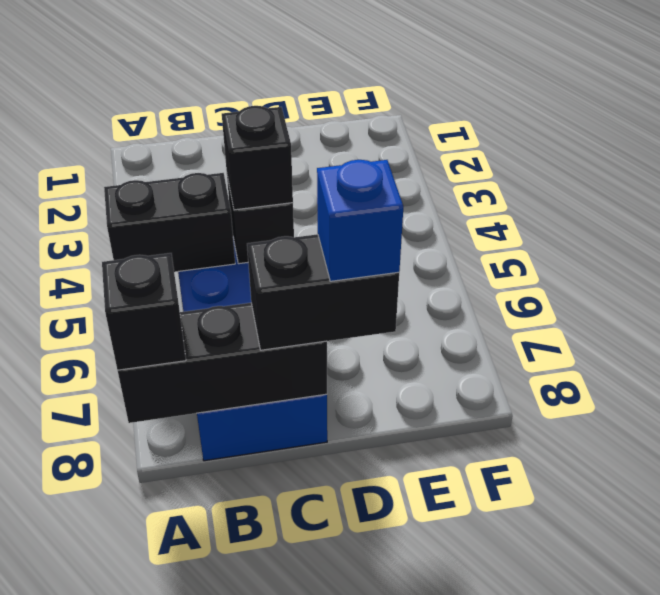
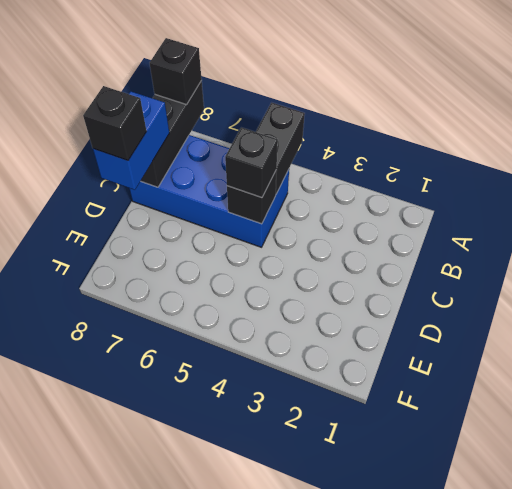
black 1x2 brick [247,234,399,350] -> blue 1x2 brick [93,91,169,190]
blue 1x1 brick [317,160,403,281] -> black 1x1 brick [83,86,147,160]

